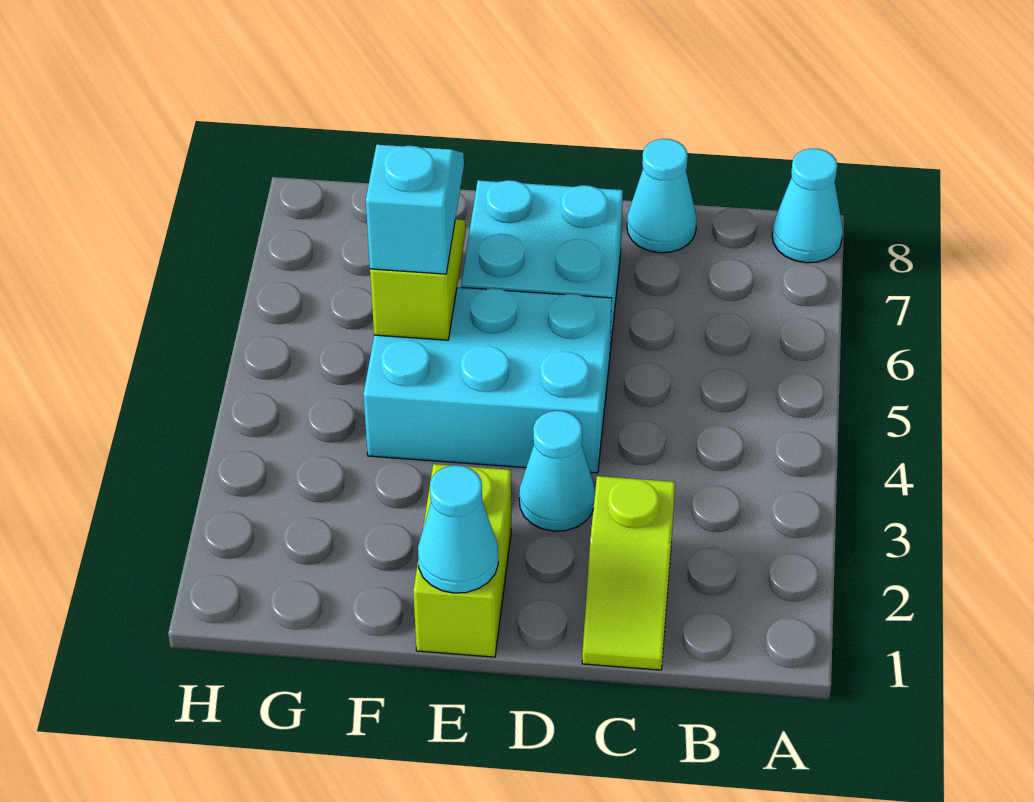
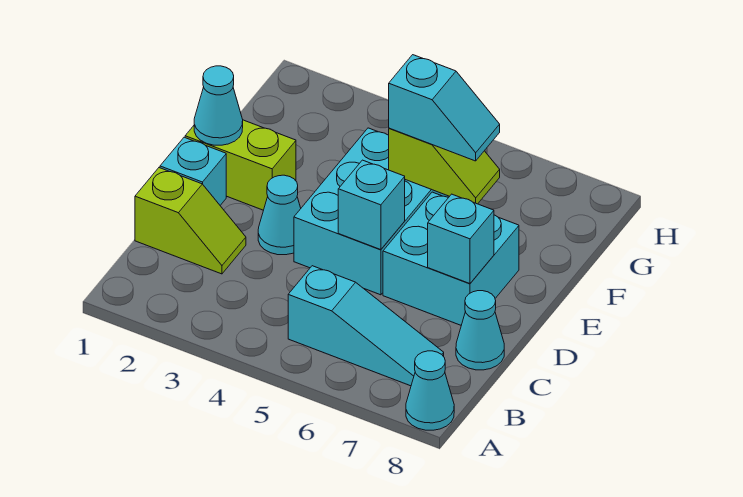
none -> cyan 1x3 slope [288,266,444,386]
lime 1x2 slope [582,476,675,670] -> lime 1x2 slope turned to [135,168,246,274]
none -> cyan 1x1 brick [160,137,226,205]
none -> cyan 1x1 brick [338,160,405,250]
none -> cyan 1x1 brick [428,194,494,284]

